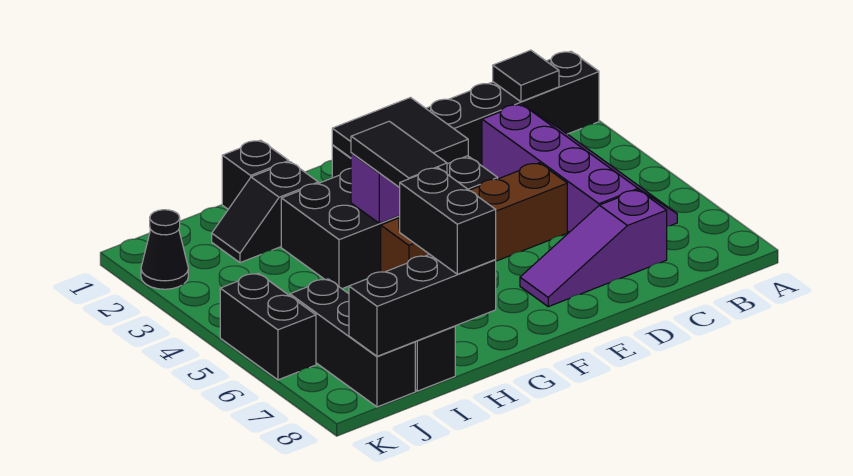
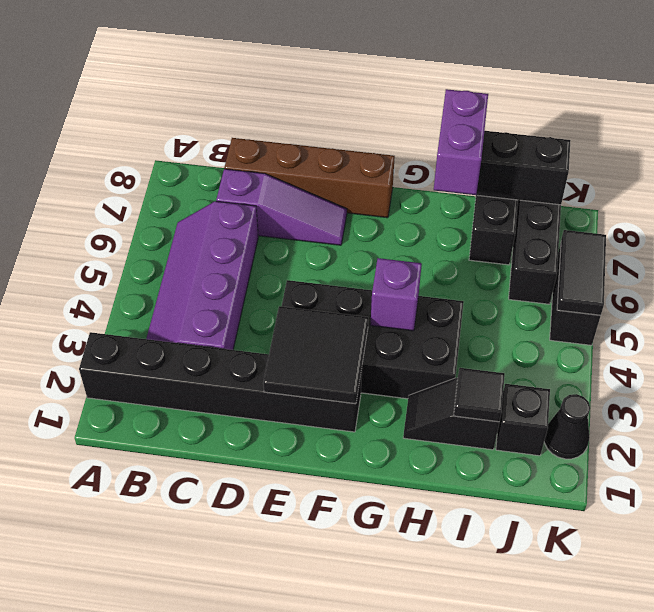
black 1x1 tile [493,50,559,102] -> black 1x1 tile moved to [454,368,505,422]
brown 1x4 brick [381,163,567,272] -> brown 1x4 brick moved to [224,138,395,218]
black 1x2 tile [351,121,447,188] -> black 1x2 tile moved to [557,230,606,316]
black 1x1 brick [222,140,289,209] -> black 1x1 brick moved to [496,384,550,456]
black 1x2 slope [212,162,318,263] -> black 1x2 slope turned to [403,378,499,450]
black 1x2 brick [400,168,496,274] -> purple 1x2 brick [434,89,488,195]

